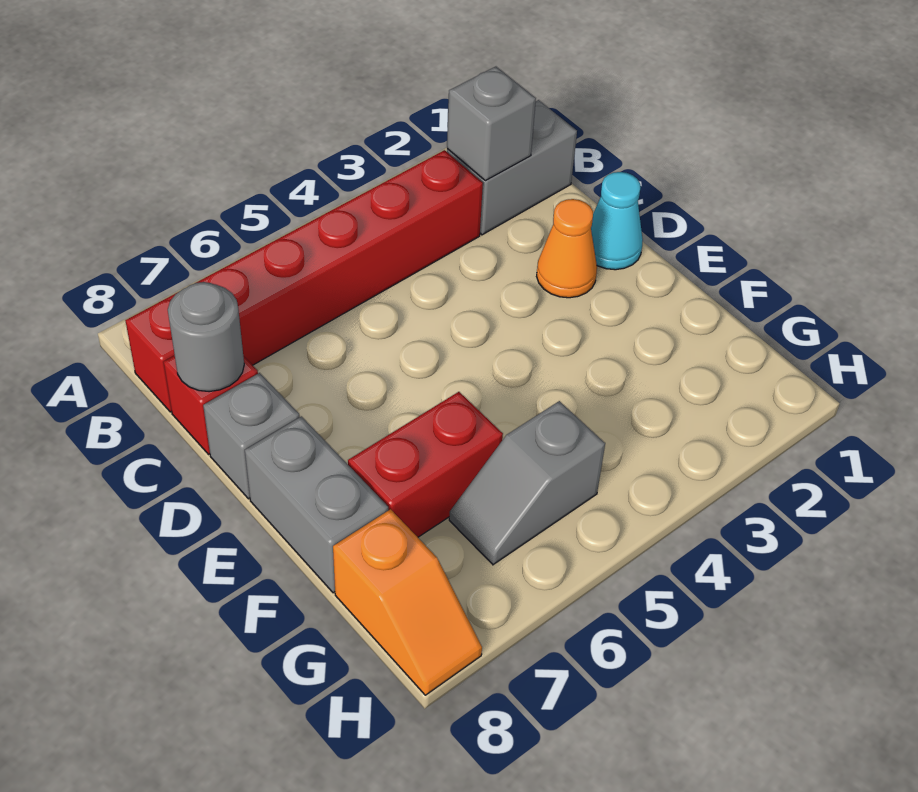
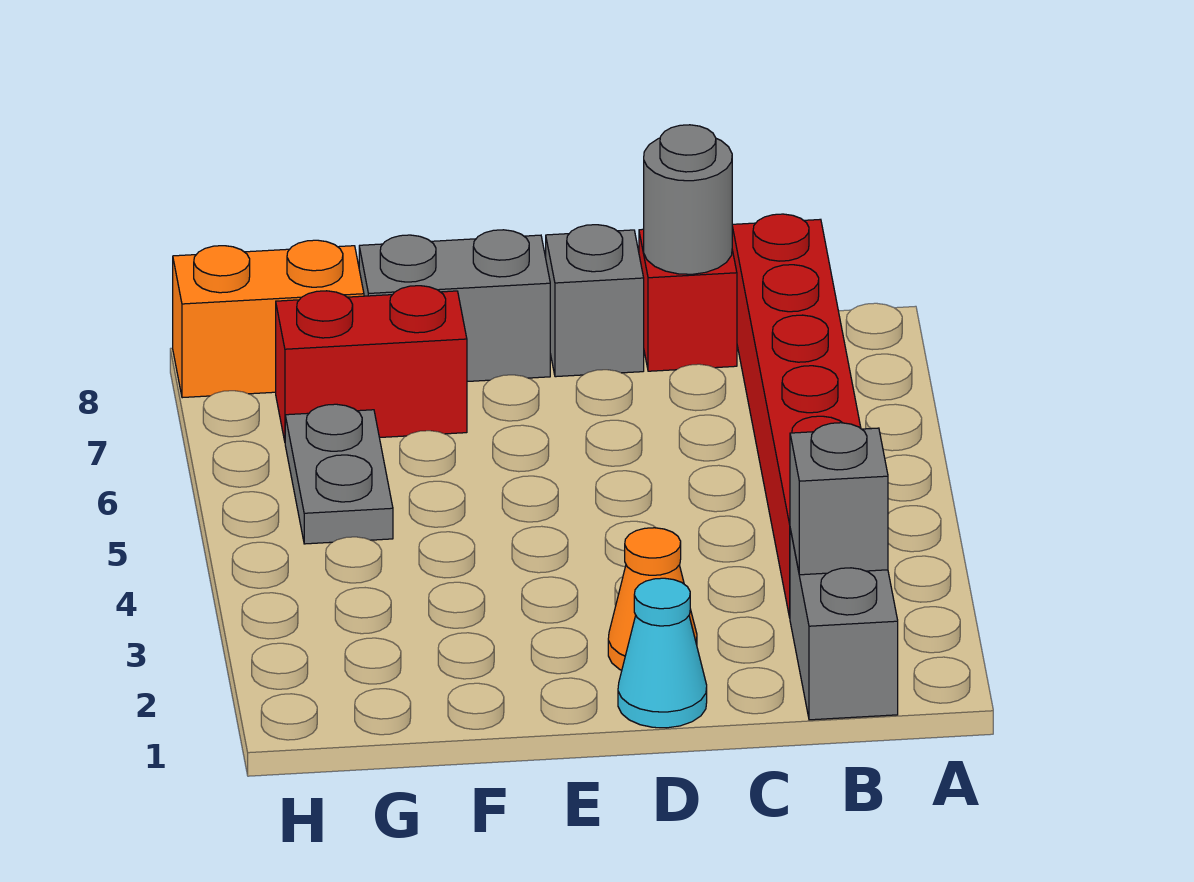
red 1x2 brick [348,392,503,537] -> red 1x2 brick turned to [276,286,467,441]
grey 1x2 slope [449,401,605,565] -> grey 1x2 plate [285,404,393,544]
orange 1x2 slope [333,509,482,695] -> orange 1x2 brick [173,240,364,398]

